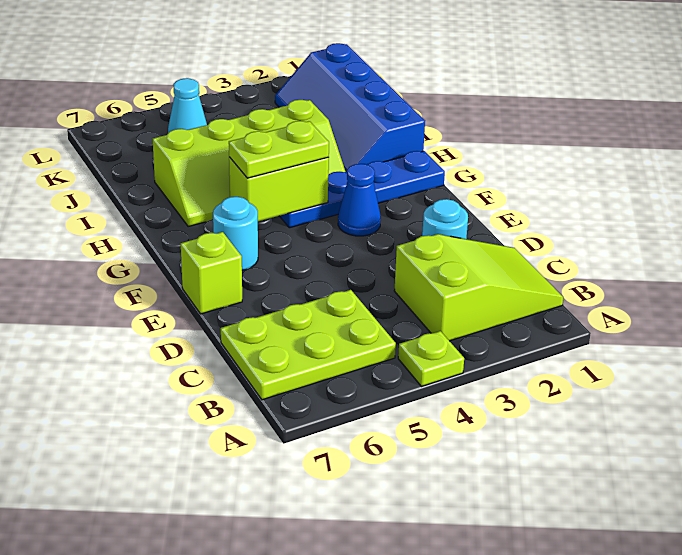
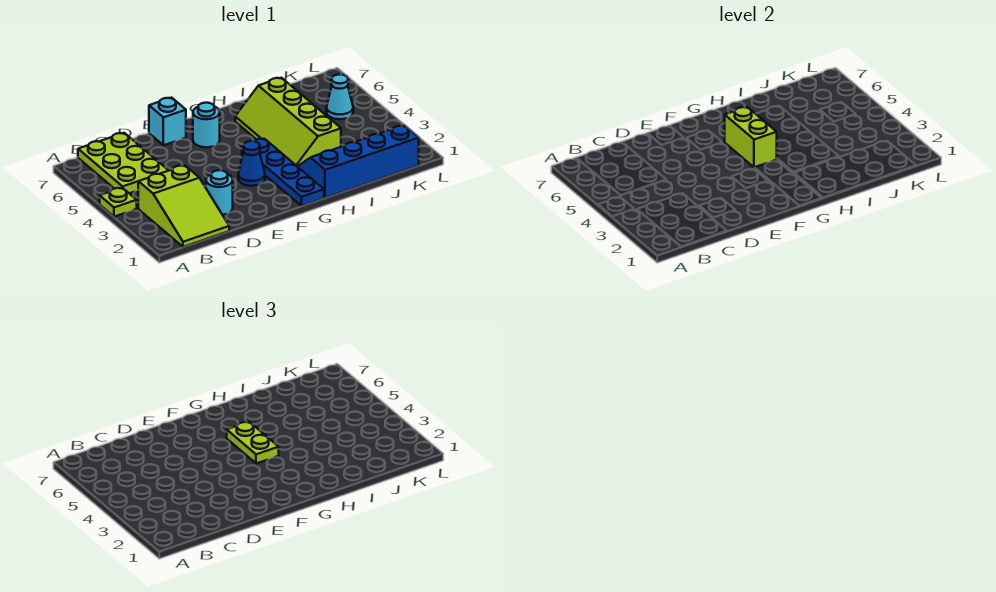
lime 1x1 brick [181,232,242,314] -> cyan 1x1 brick [149,98,186,145]

